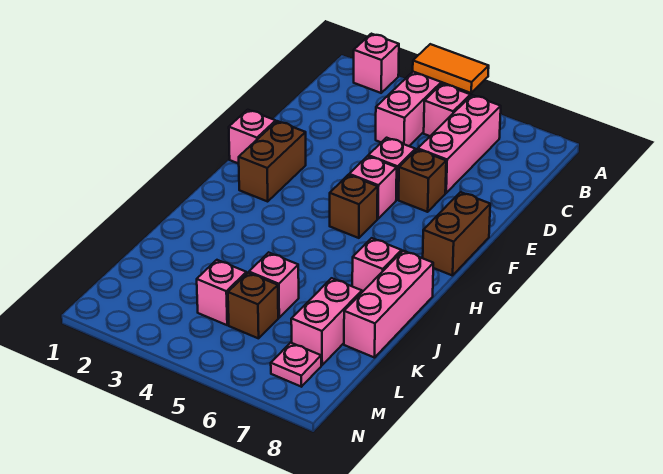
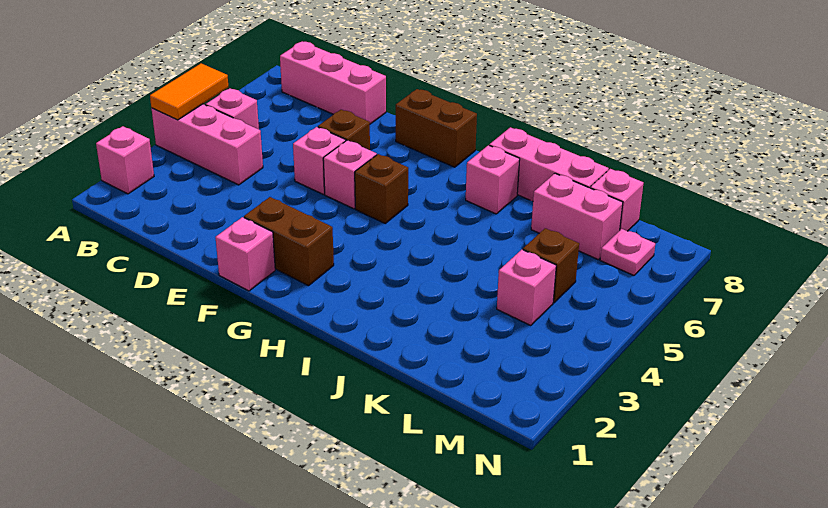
pink 1x3 brick [418,95,501,193] -> pink 1x3 brick moved to [280,41,386,124]
pink 1x1 brick [249,252,299,318] -> pink 1x1 brick moved to [590,169,643,231]

